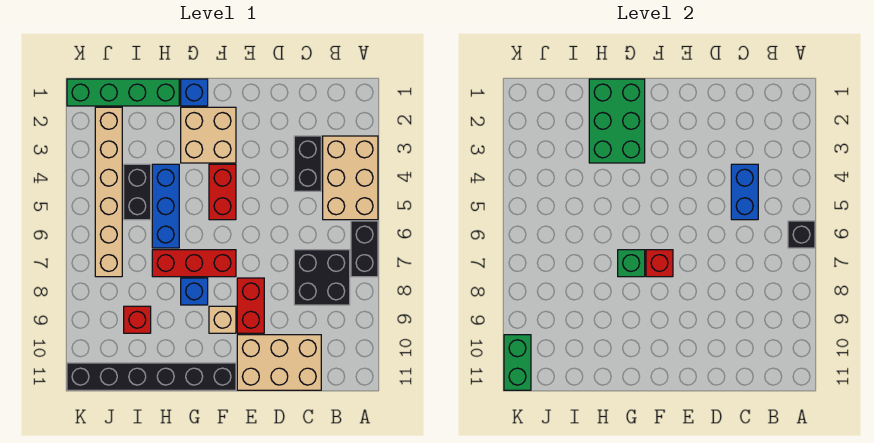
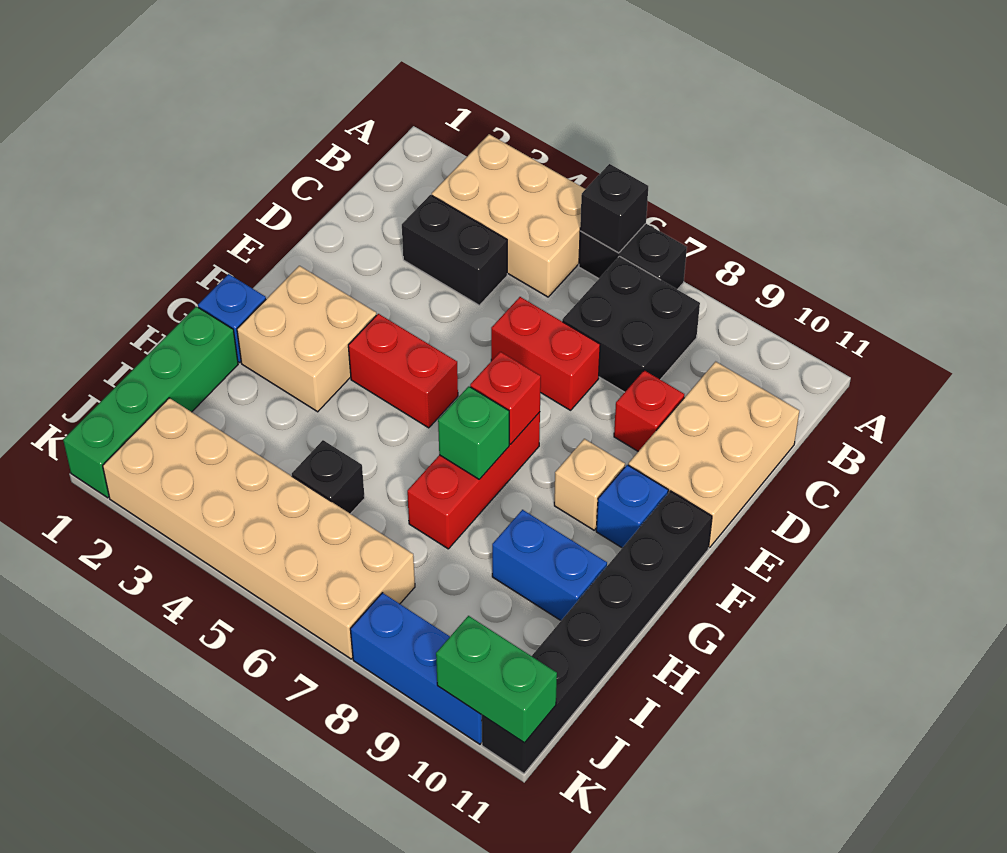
blue 1x2 brick [731,164,758,220] -> blue 1x2 brick moved to [492,510,607,620]
red 1x2 brick [237,278,264,333] -> red 1x2 brick moved to [491,297,600,410]
green 2x3 brick [589,79,645,163] -> none
blue 1x1 brick [181,278,208,305] -> blue 1x1 brick moved to [596,465,668,548]
blue 1x3 brick [152,164,179,248] -> blue 1x3 brick moved to [350,593,482,744]
black 1x2 brick [124,164,151,220] -> black 1x1 brick [292,440,365,514]
red 1x1 brick [124,306,151,333] -> red 1x1 brick moved to [614,370,684,451]
tan 1x6 brick [95,107,122,277] -> tan 2x6 brick [103,398,415,659]

